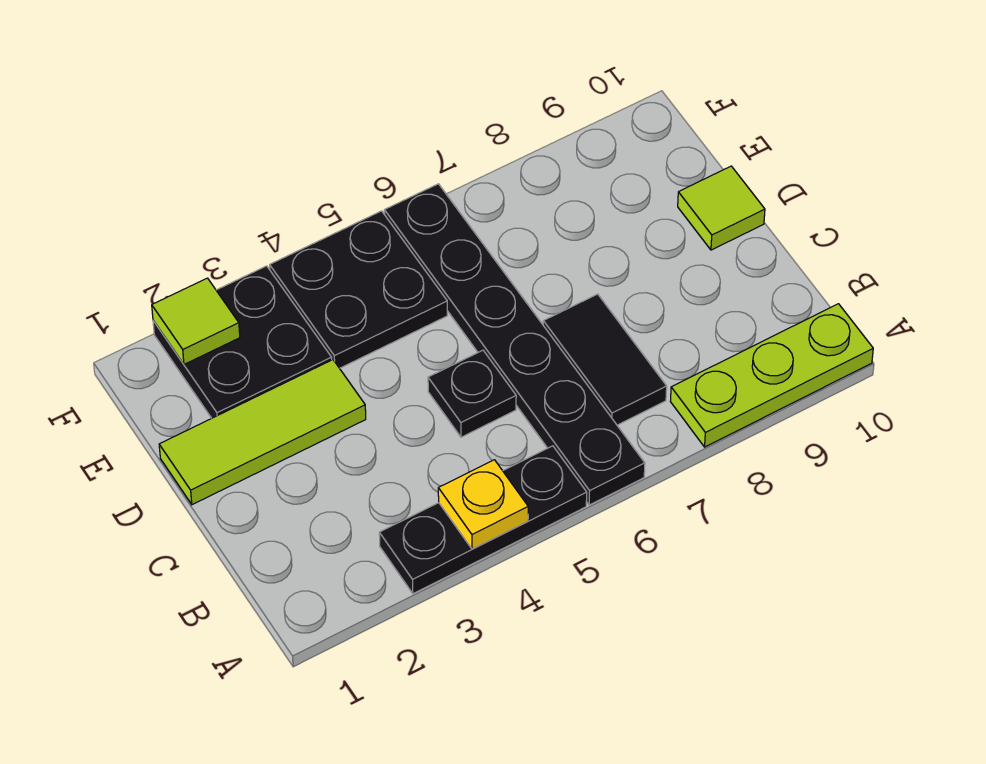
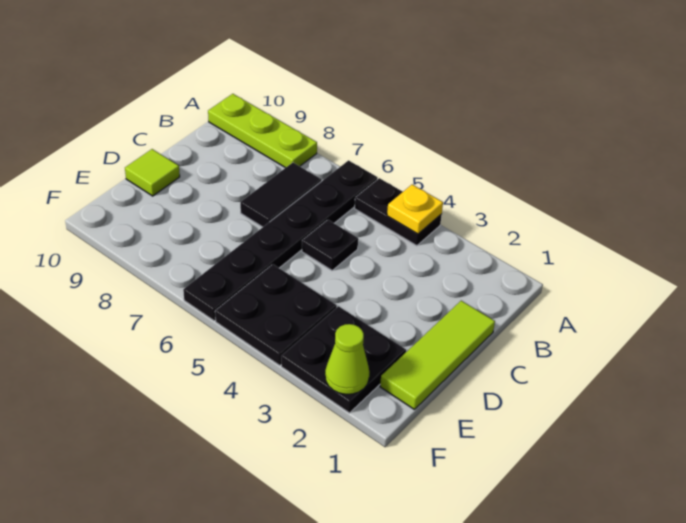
black 1x3 plate [379,446,587,594] -> black 1x2 plate [355,178,442,246]
lime 1x3 tile [159,360,366,505] -> lime 1x3 tile turned to [380,301,495,410]
lime 1x1 tile [152,278,240,364] -> lime 1x1 cone [325,324,369,394]

